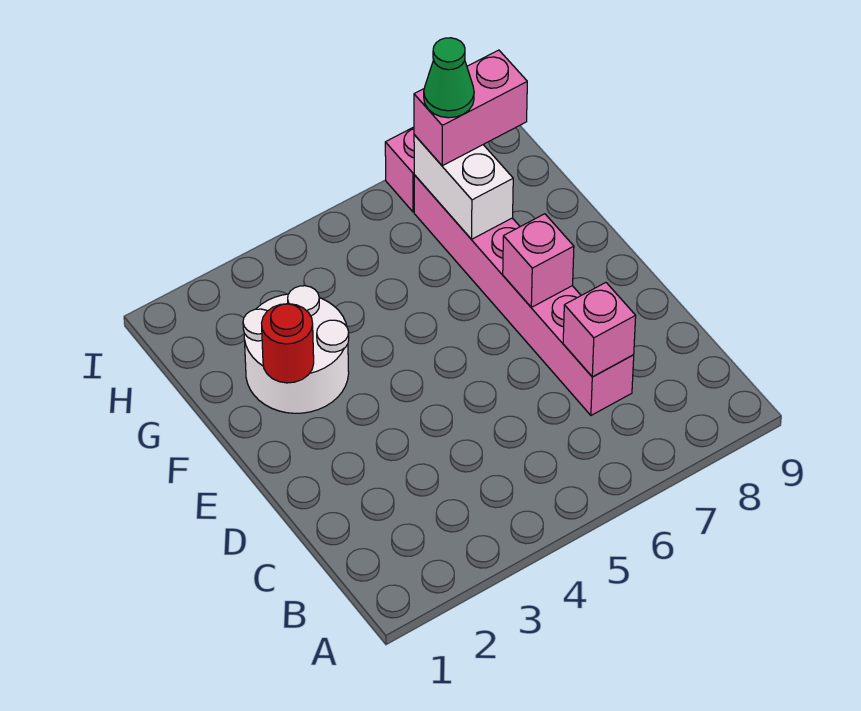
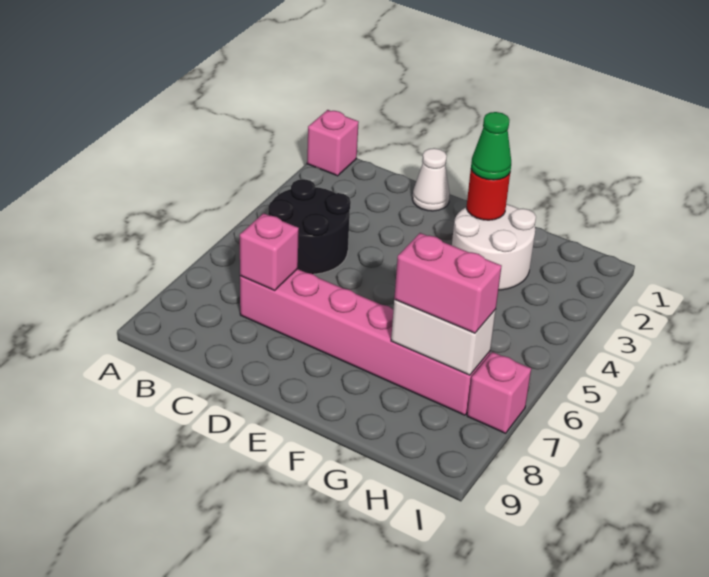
none -> black 2x2 round brick [268,179,351,274]
none -> white 1x1 cone [412,148,450,211]
pink 1x1 brick [503,214,574,307] -> pink 1x1 brick moved to [307,110,359,176]
pink 1x2 brick [414,50,527,166] -> pink 1x2 brick turned to [394,233,502,333]
green 1x1 cone [424,38,474,118] -> green 1x1 cone moved to [471,112,511,180]

